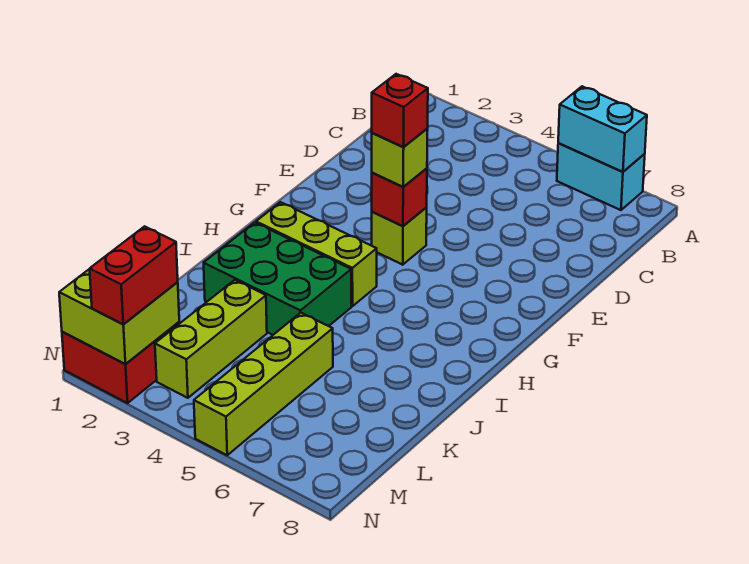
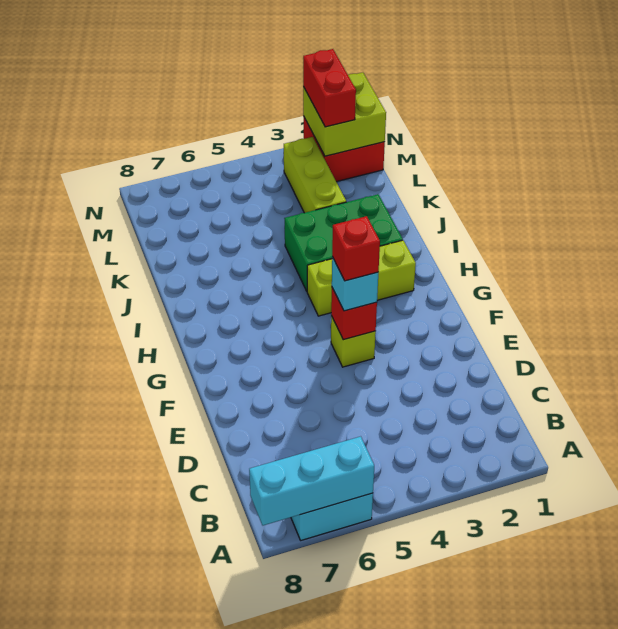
cyan 1x2 brick [558,86,647,172] -> cyan 1x3 brick [249,436,374,526]
lime 1x1 brick [372,129,428,187] -> cyan 1x1 brick [332,257,378,311]
lime 1x4 brick [194,313,333,455] -> none

